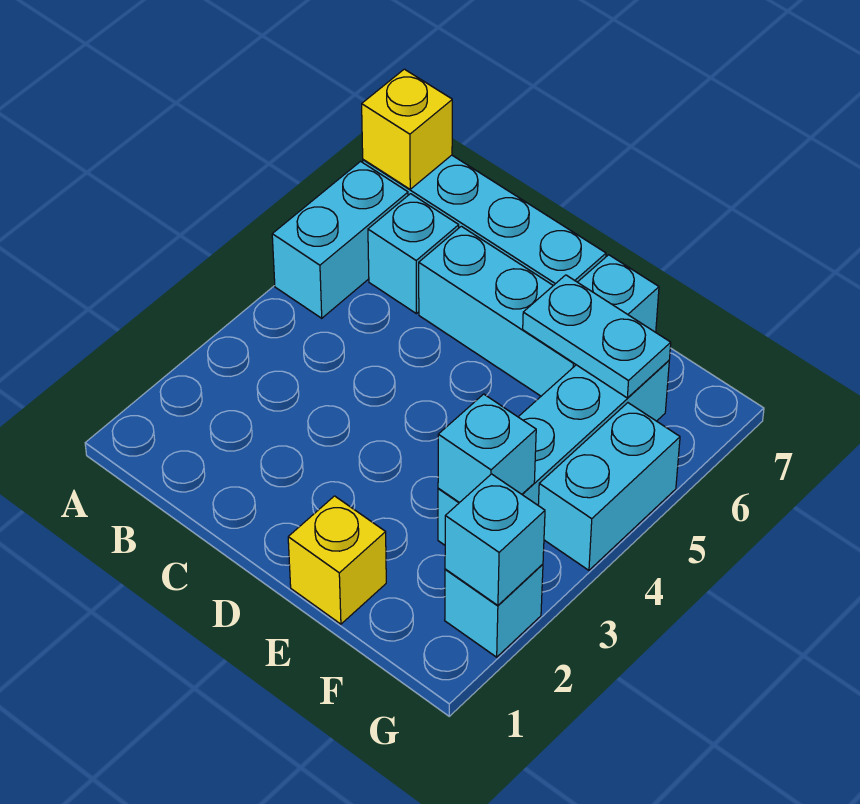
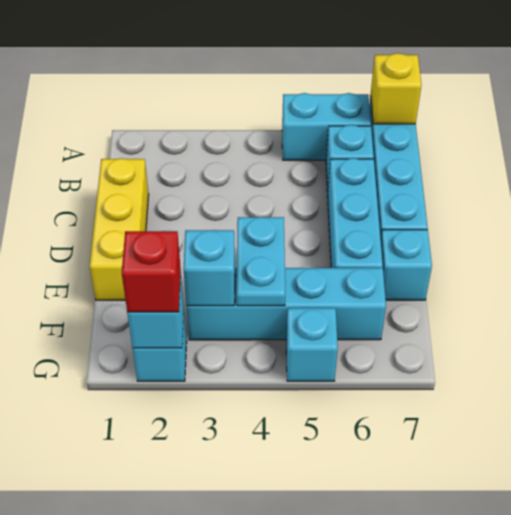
yellow 1x1 brick [288,496,386,624] -> yellow 1x3 brick [90,158,149,300]
cyan 1x2 plate [523,275,671,398] -> cyan 1x2 plate moved to [237,217,285,306]
none -> red 1x1 brick [122,231,181,312]
cyan 1x2 brick [538,403,680,570] -> cyan 1x1 brick [286,308,338,381]

